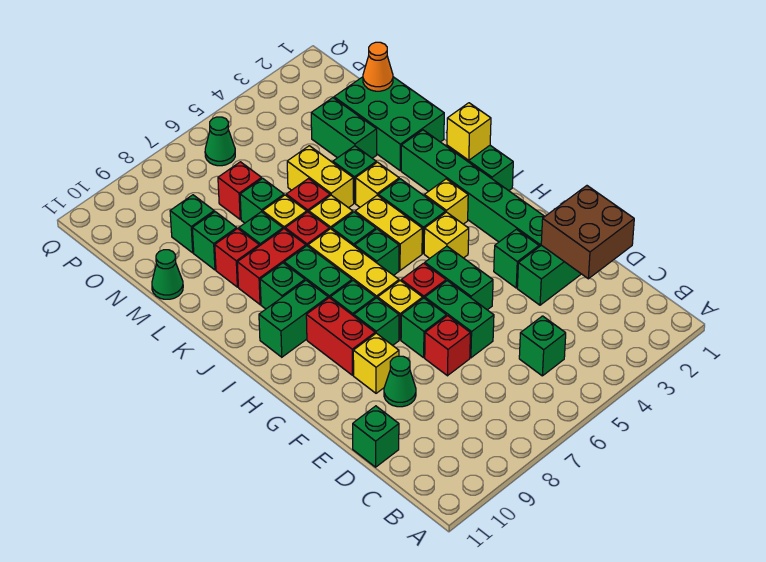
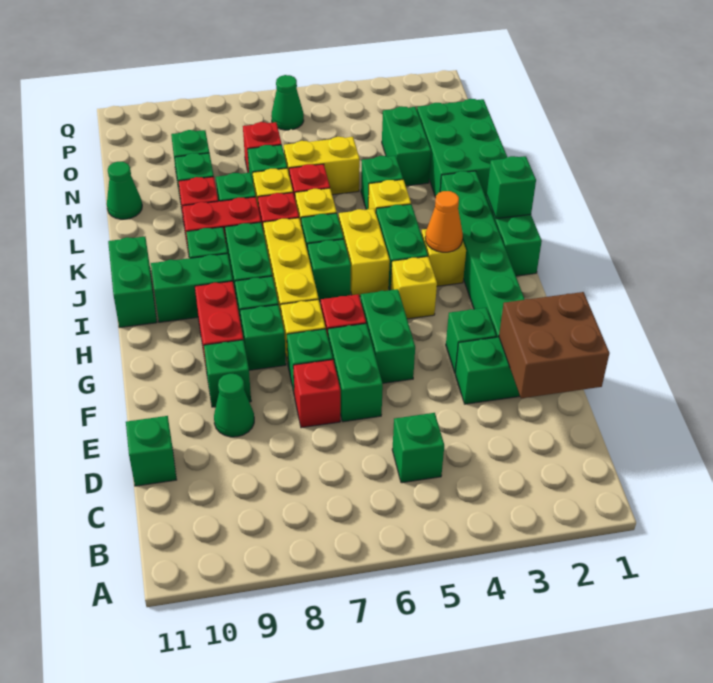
yellow 1x1 brick [353,333,399,393] -> green 1x1 brick [204,340,251,407]
none -> green 1x2 brick [108,237,157,328]
yellow 1x1 brick [447,103,491,160] -> green 1x1 brick [487,156,536,219]
yellow 1x2 brick [287,146,354,208] -> yellow 1x2 brick turned to [284,137,360,195]
orange 1x1 cone [363,42,393,91] -> orange 1x1 cone moved to [425,191,463,252]

